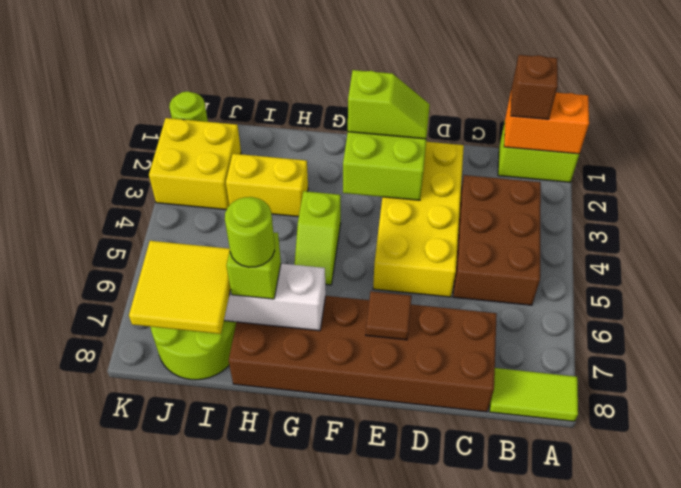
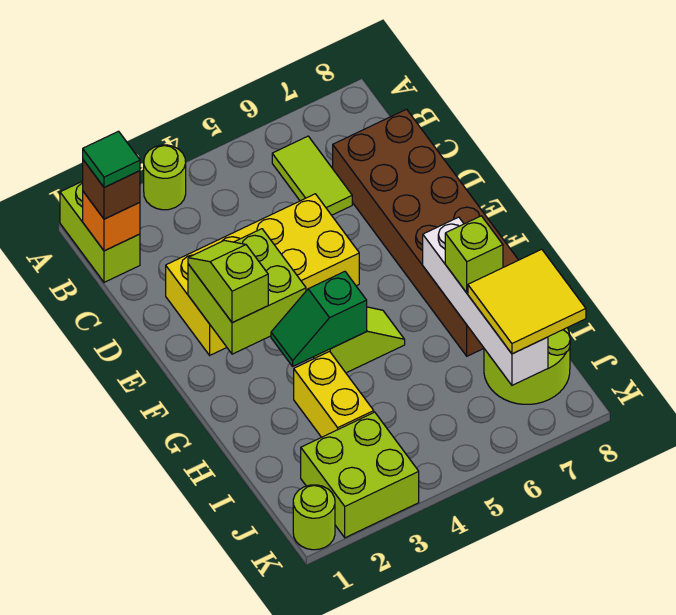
orange 1x2 brick [504,93,589,154] -> orange 1x1 brick [83,192,140,251]
lime 1x2 tile [489,368,578,421] -> lime 1x2 tile moved to [272,136,352,215]
none -> green 1x1 tile [83,131,140,187]
brown 2x3 brick [453,175,541,305] -> none
brown 1x1 tile [366,291,412,340] -> none
none -> green 1x2 slope [271,272,367,366]
lime 1x1 round brick [225,197,275,267] -> lime 1x1 round brick moved to [144,145,186,210]
yellow 2x2 brick [149,118,241,210] -> lime 2x2 brick [301,412,419,538]

